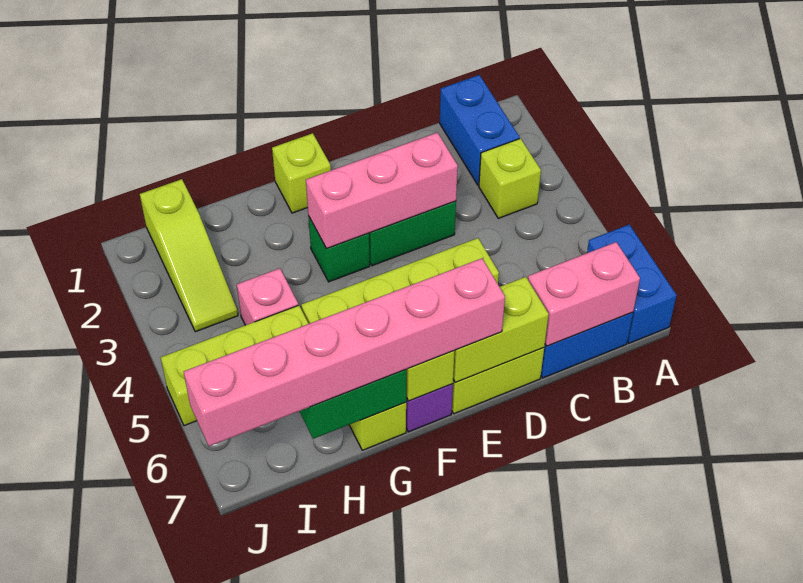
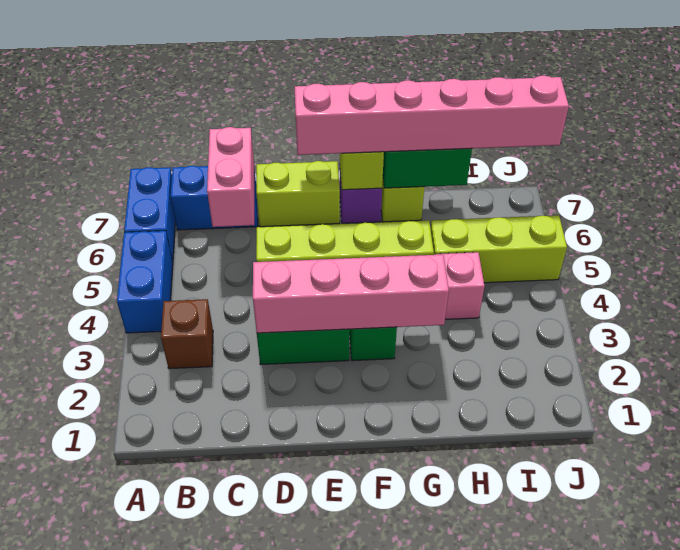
blue 1x2 brick [440,75,520,185] -> blue 1x2 brick moved to [117,231,173,333]
lime 1x1 brick [479,139,541,218] -> brown 1x1 brick [161,299,213,369]
pink 1x2 brick [528,242,640,346] -> pink 1x2 brick turned to [207,127,254,227]
pink 1x3 brick [306,133,458,249] -> pink 1x4 brick [253,254,449,333]
lime 1x2 brick [453,277,549,383] -> none
lime 1x1 brick [272,133,331,213] -> none
lime 1x3 slope [140,179,238,332] -> none

